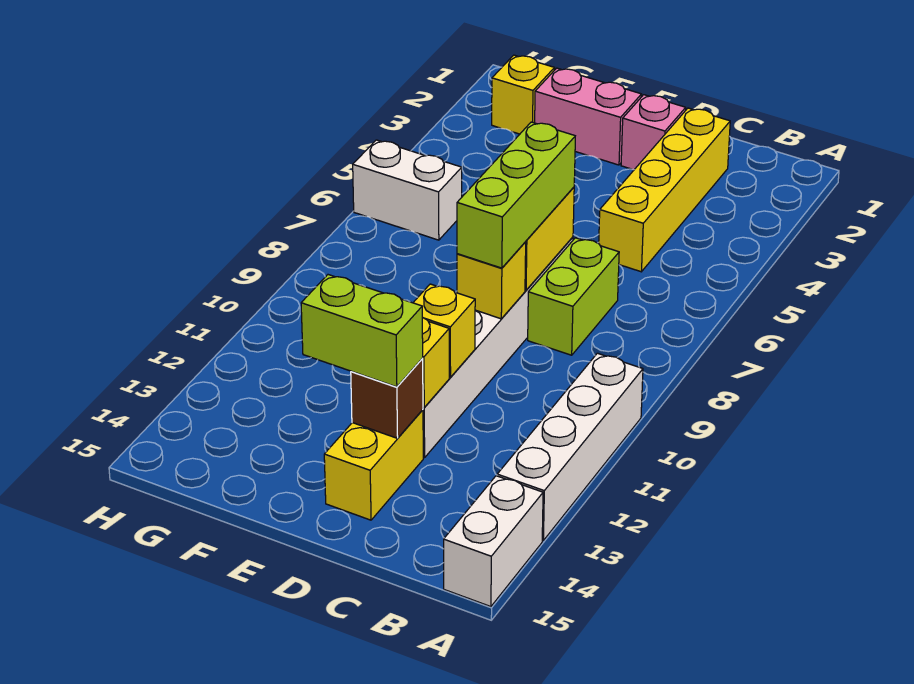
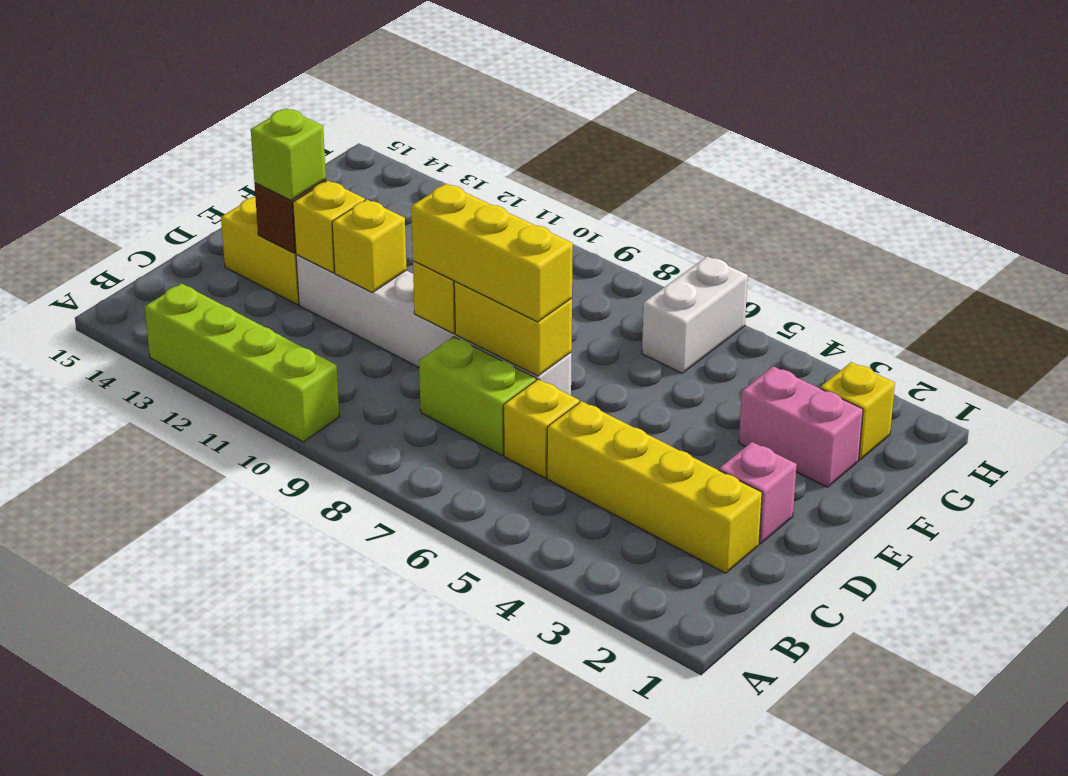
white 1x4 brick [497,353,643,540] -> lime 1x4 brick [145,284,339,442]
white 1x2 brick [444,476,543,607] -> none
none -> yellow 1x1 brick [504,379,579,478]
lime 1x3 brick [457,122,575,268] -> yellow 1x3 brick [411,184,573,322]
lime 1x2 brick [301,275,423,387] -> lime 1x1 brick [251,108,326,200]
pink 1x2 brick [535,68,642,165] -> pink 1x2 brick turned to [739,366,863,487]

